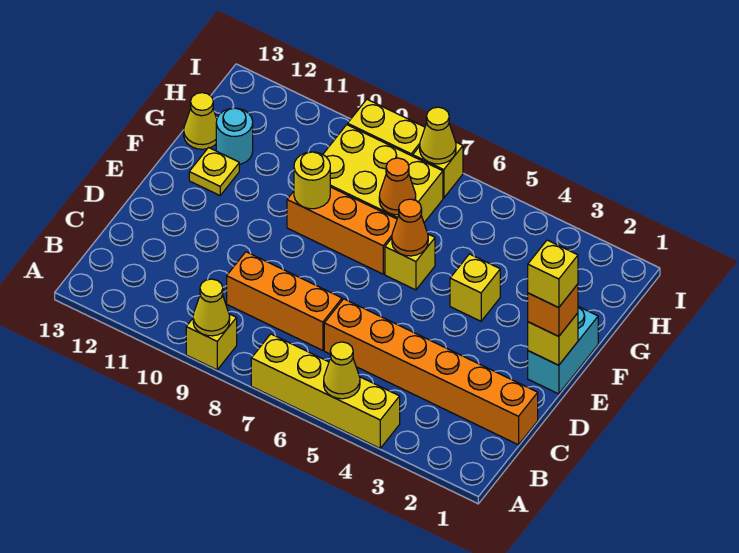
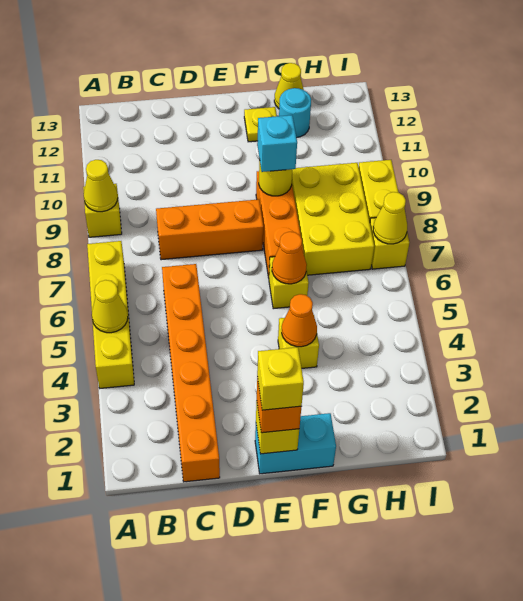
orange 1x3 brick [227,252,342,351] -> orange 1x3 brick turned to [156,199,263,260]
none -> cyan 1x1 brick [257,115,297,172]
orange 1x1 cone [379,158,416,215] -> orange 1x1 cone moved to [282,294,317,347]

